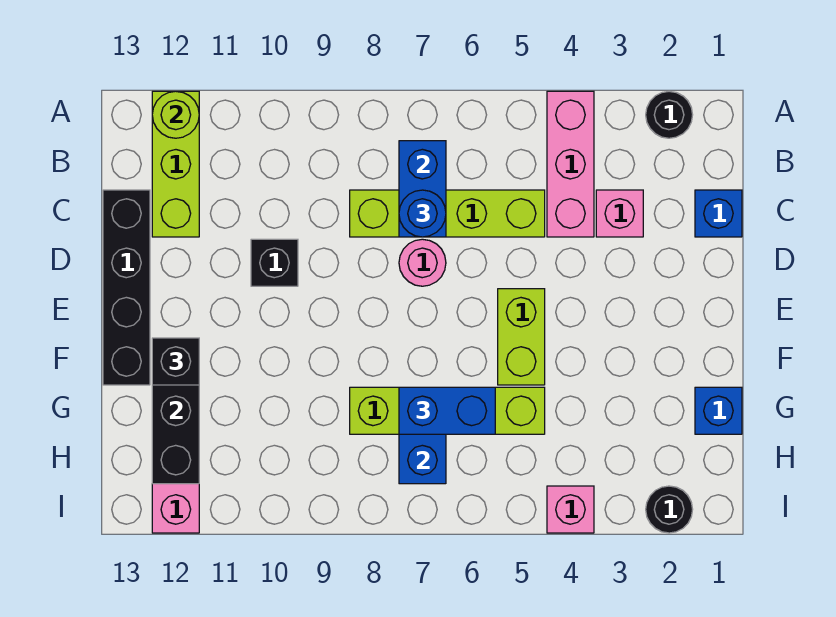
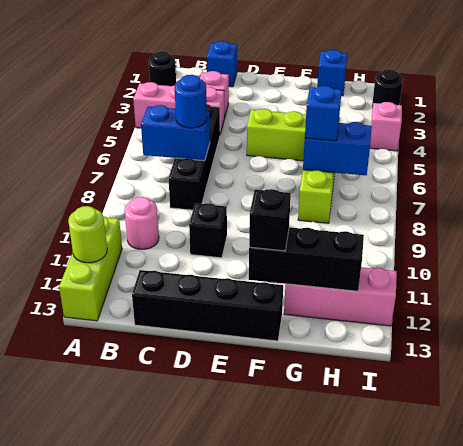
lime 1x3 brick [152,91,199,237] -> lime 1x3 brick turned to [59,217,122,321]
lime 1x4 brick [350,190,545,237] -> black 1x4 brick [169,104,220,210]
pink 1x1 round brick [399,239,446,286] -> pink 1x1 round brick moved to [125,197,159,249]
blue 1x2 brick [399,387,495,434] -> blue 1x1 brick [305,86,342,141]

